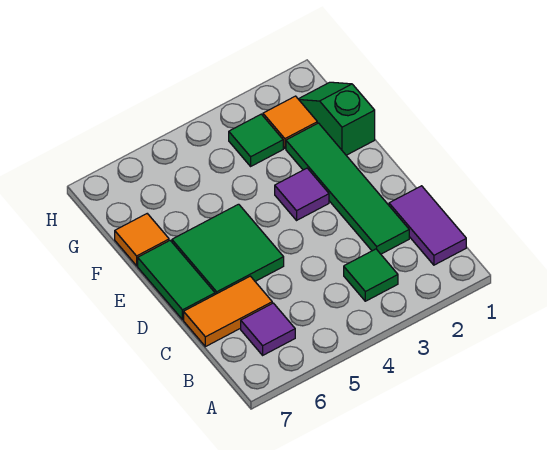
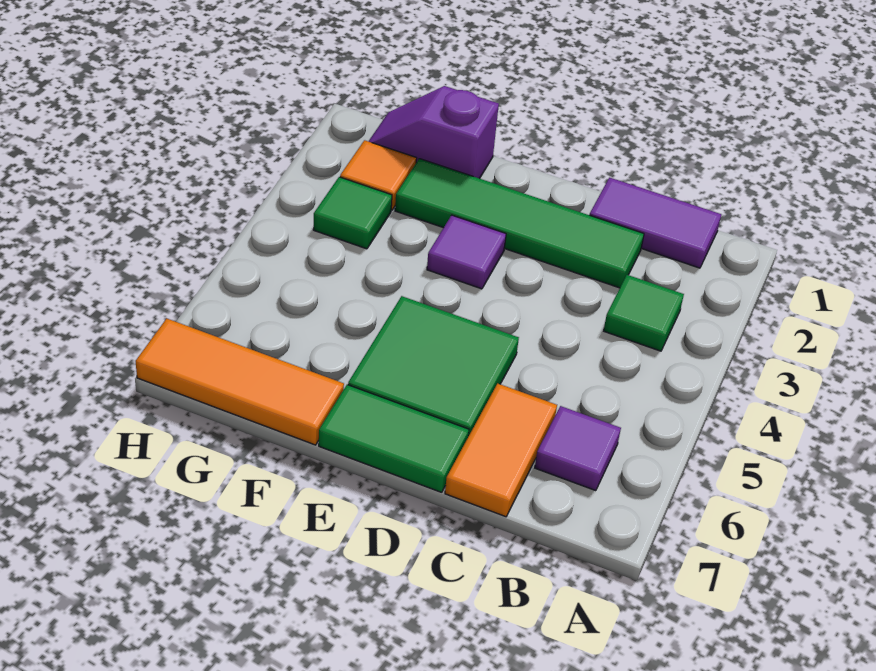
green 1x2 slope [299,82,375,155] -> purple 1x2 slope [369,86,499,179]
orange 1x1 tile [115,214,169,266] -> orange 1x3 tile [136,319,344,445]

